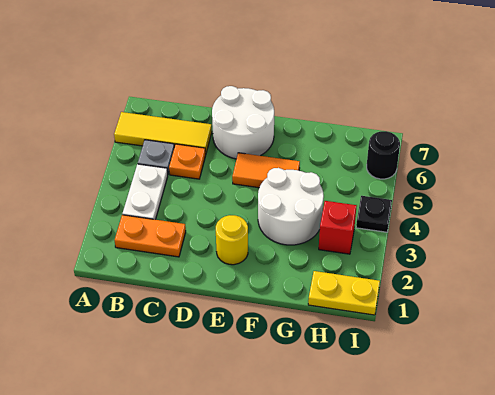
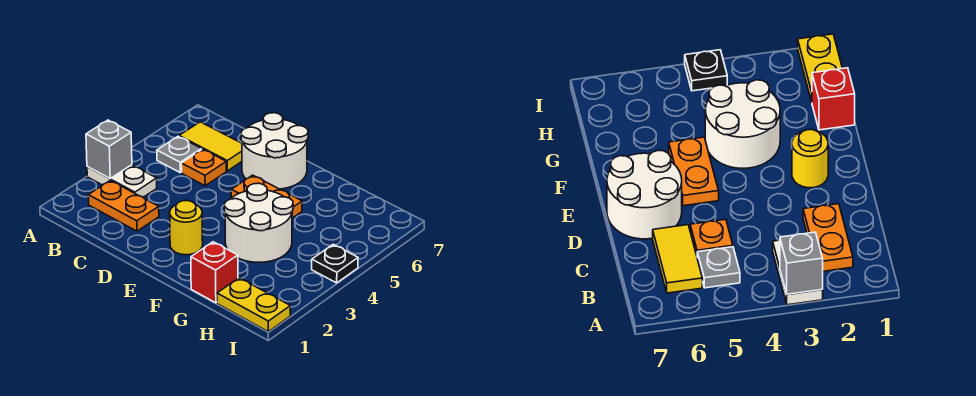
none -> grey 1x1 brick [86,120,132,178]
yellow 1x3 tile [114,112,212,153] -> yellow 1x2 tile [179,122,242,171]
white 1x2 plate [123,164,168,220] -> white 1x2 plate turned to [87,165,157,197]
orange 1x2 tile [232,153,300,188] -> orange 1x2 plate [231,175,302,218]
red 1x1 brick [319,201,357,254] -> red 1x1 brick moved to [191,242,238,303]
black 1x1 round brick [367,131,400,179] -> none

